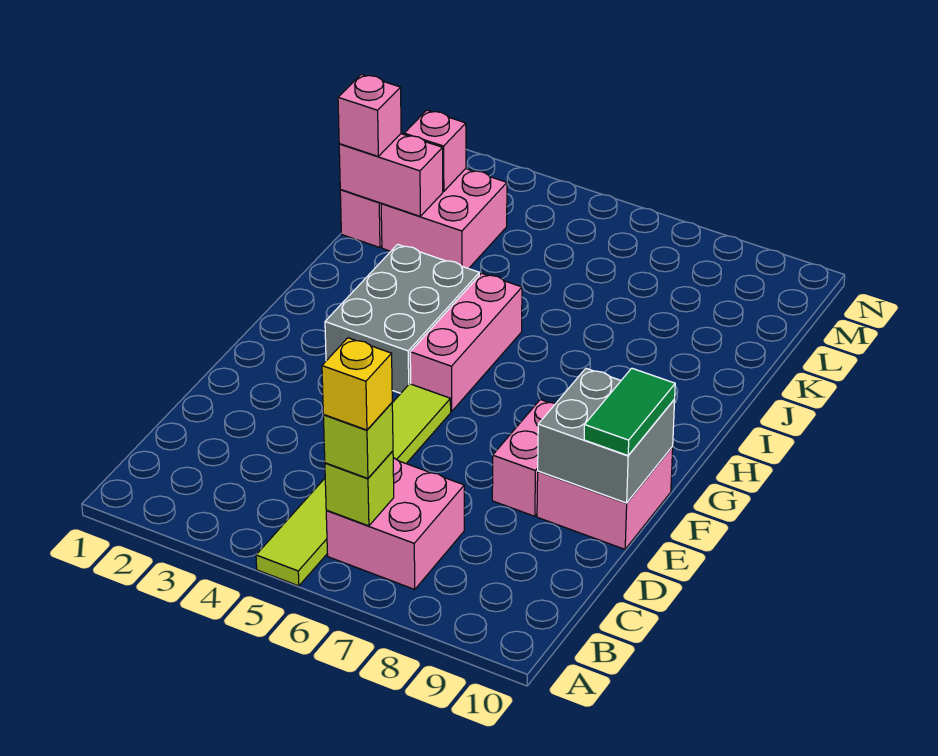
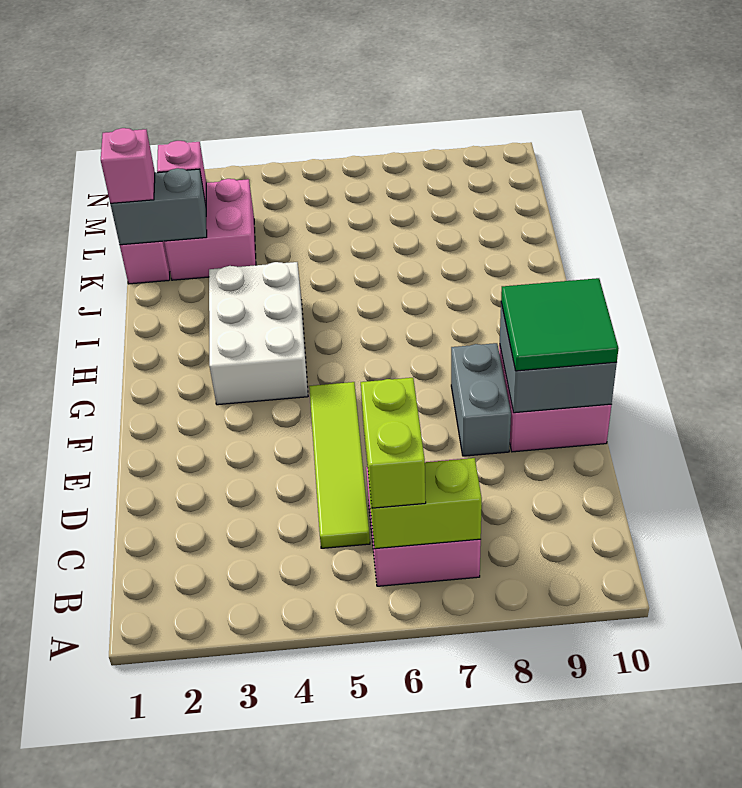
lime 1x6 tile [256,384,451,586] -> lime 1x4 tile [309,382,370,548]
lime 1x1 brick [325,451,394,526] -> lime 1x2 brick [368,458,482,549]
lime 1x1 brick [323,403,393,478] -> lime 1x2 brick [361,378,426,508]
yellow 1x1 brick [322,338,392,430] -> none
pink 1x2 brick [492,400,556,516] -> grey 1x2 brick [451,343,511,456]
green 1x2 tile [584,368,675,455] -> green 2x2 tile [501,278,619,371]
grey 2x3 brick [325,244,479,393] -> white 2x3 brick [209,262,308,405]
pink 1x3 brick [410,273,522,412] -> none
pink 1x2 brick [339,134,443,216] -> grey 1x2 brick [110,168,207,245]

